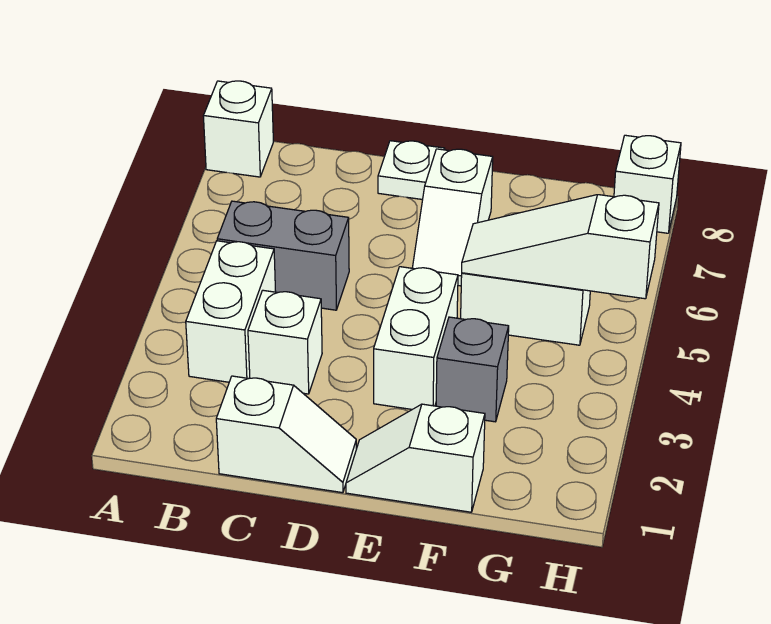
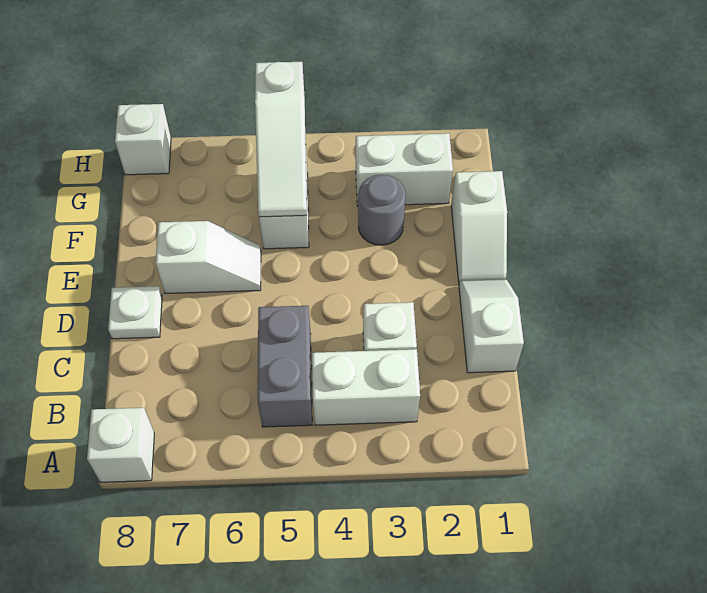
white 1x2 brick [374,267,458,409] -> white 1x2 brick moved to [356,133,453,206]
grey 1x1 brick [436,317,509,422] -> grey 1x1 round brick [358,175,406,245]

